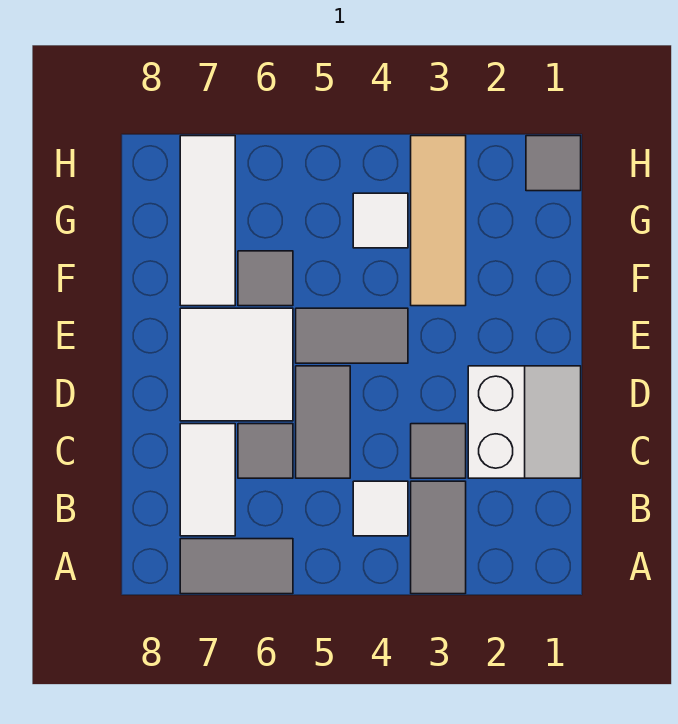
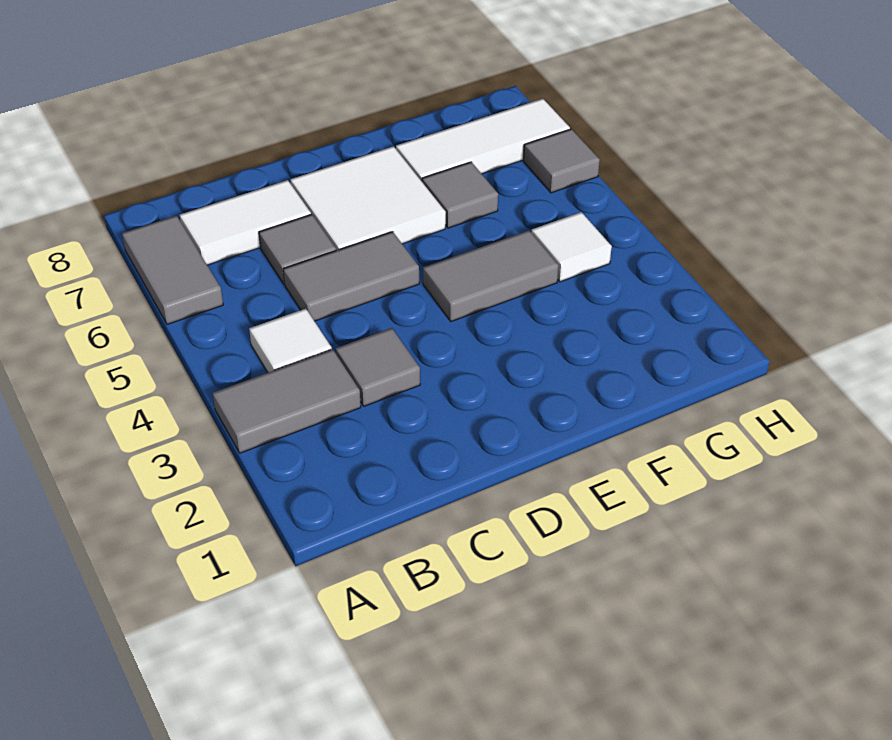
white 2x2 slope [468,366,581,478] -> none
grey 1x2 tile [296,308,408,363] -> grey 1x2 tile turned to [423,231,559,322]
tan 1x3 tile [411,136,466,306] -> none
grey 1x1 tile [526,136,581,191] -> grey 1x1 tile moved to [524,129,600,193]

